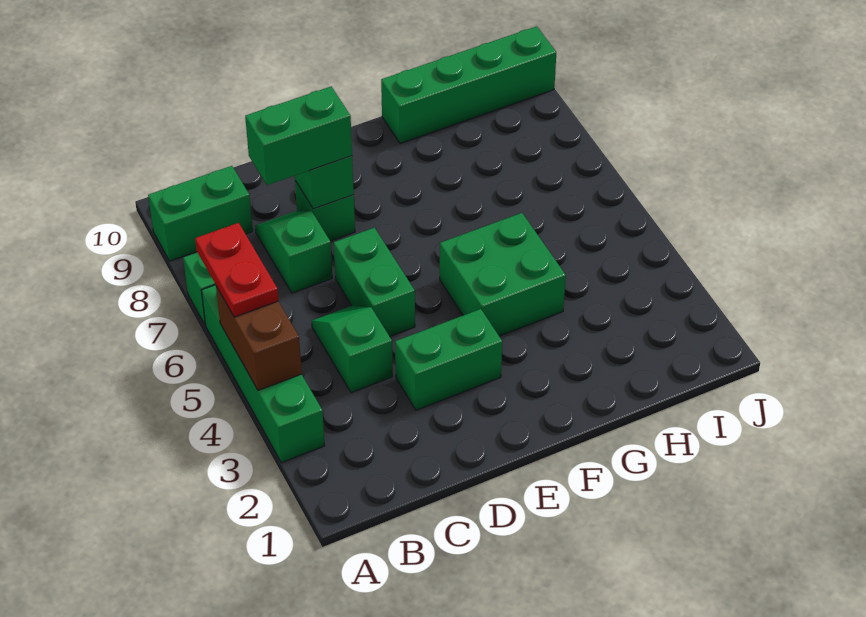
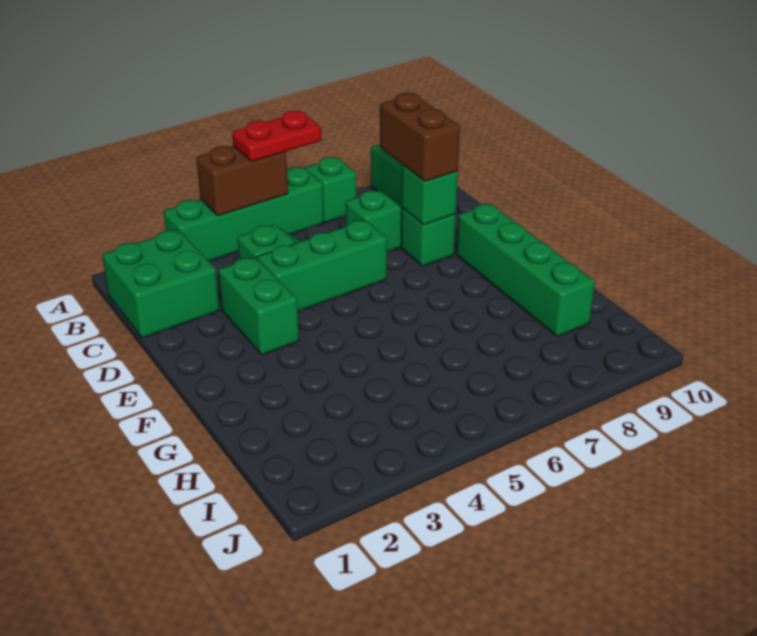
green 1x2 brick [245,87,352,185] -> brown 1x2 brick [380,93,460,181]
green 1x2 brick [334,228,415,336] -> green 1x3 brick [257,220,387,311]
green 2x2 brick [440,213,566,336] -> green 2x2 brick moved to [102,230,220,338]
green 1x4 brick [381,26,556,144] -> green 1x4 brick moved to [457,204,595,337]

